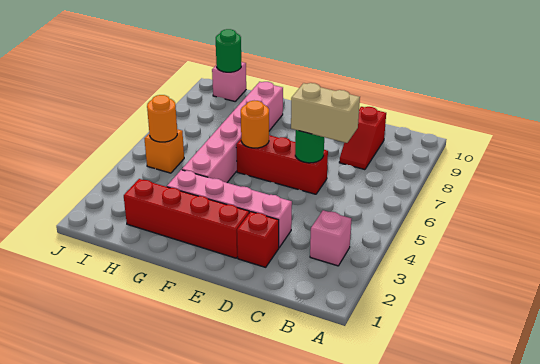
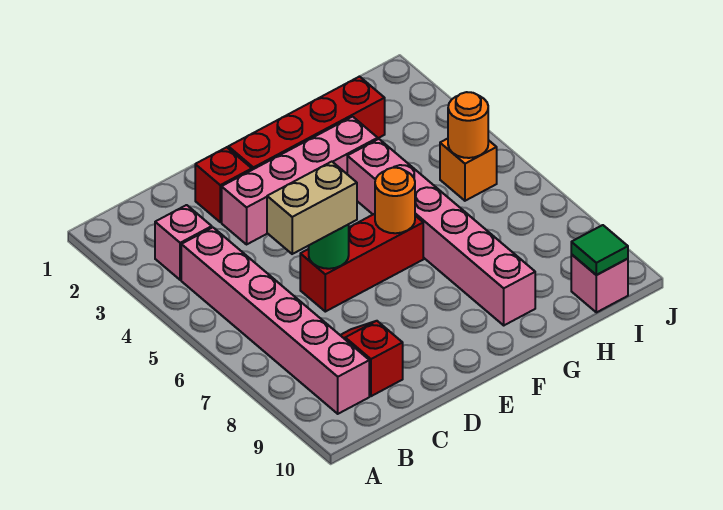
none -> pink 1x6 brick [181,227,369,414]
green 1x1 round brick [216,29,241,72] -> green 1x1 tile [571,225,628,275]

